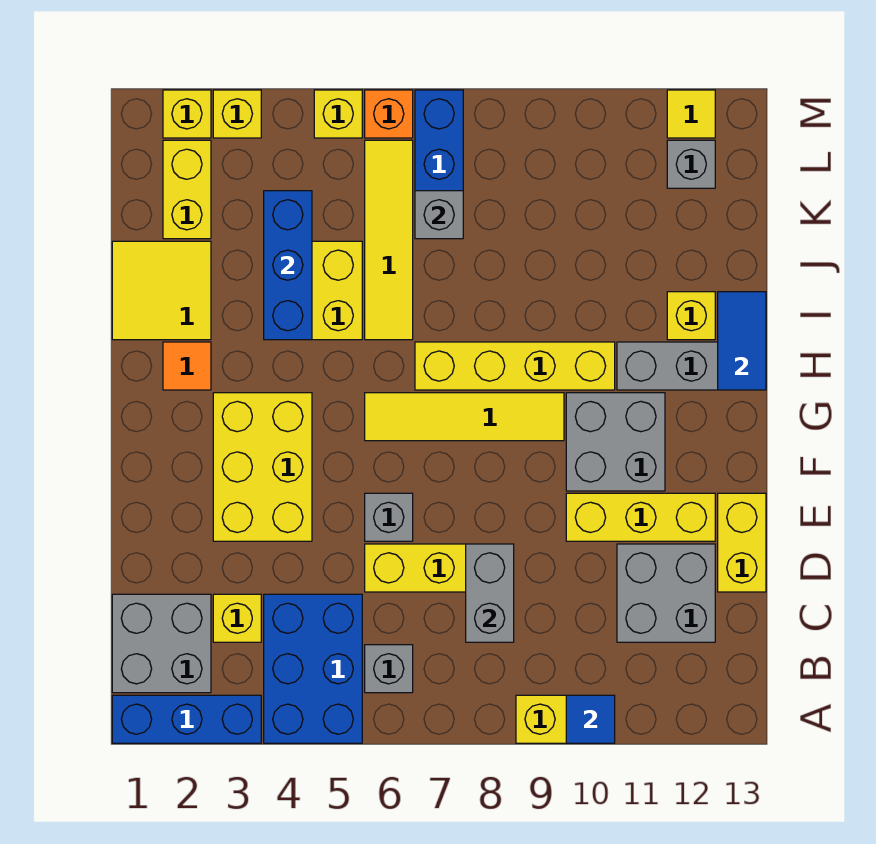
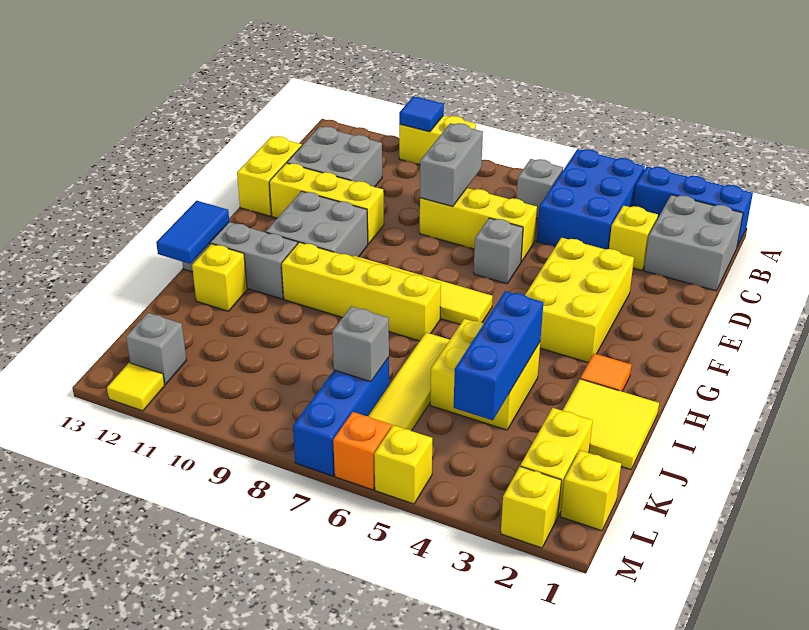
yellow 1x1 brick [213,90,261,138] -> yellow 1x1 brick moved to [561,450,621,531]

